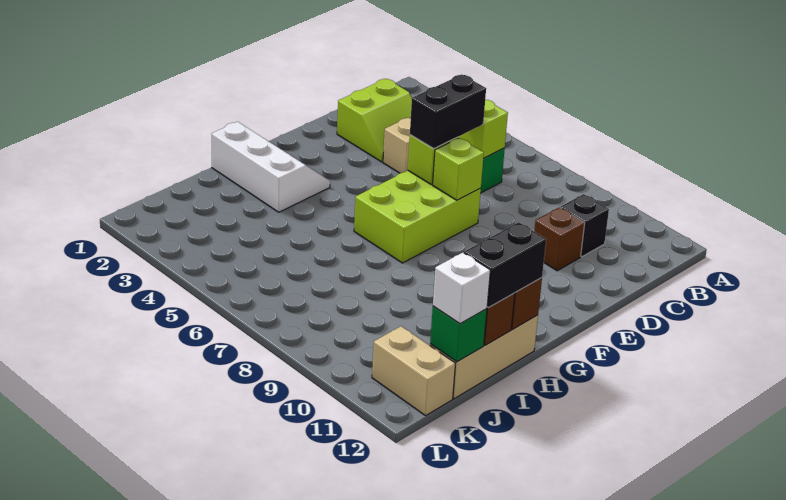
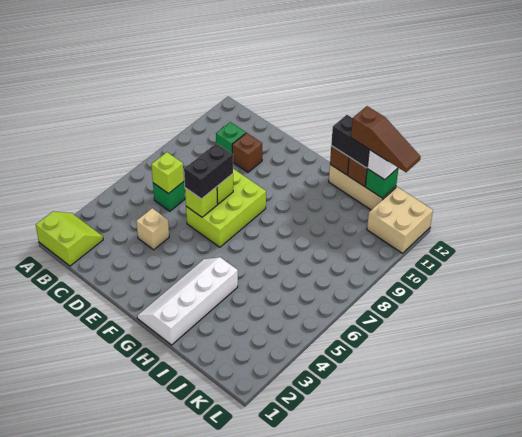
lime 2x2 slope [337,79,412,162] -> lime 2x2 slope moved to [36,211,103,266]
black 1x1 brick [560,194,609,257] -> green 1x1 brick [216,122,246,153]
black 1x2 brick [410,75,486,149] -> black 1x2 brick turned to [184,143,233,199]
lime 2x3 brick [354,171,481,263] -> lime 2x3 brick turned to [186,169,266,247]
white 2x3 slope [212,122,330,212] -> white 2x4 slope [137,257,238,345]
none -> brown 1x3 slope [351,106,421,172]
tan 1x2 brick [372,326,455,416] -> tan 2x2 brick [367,187,433,253]

